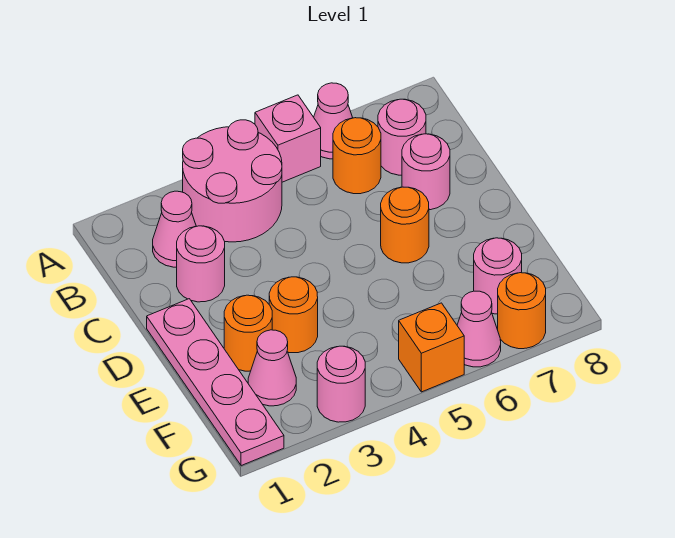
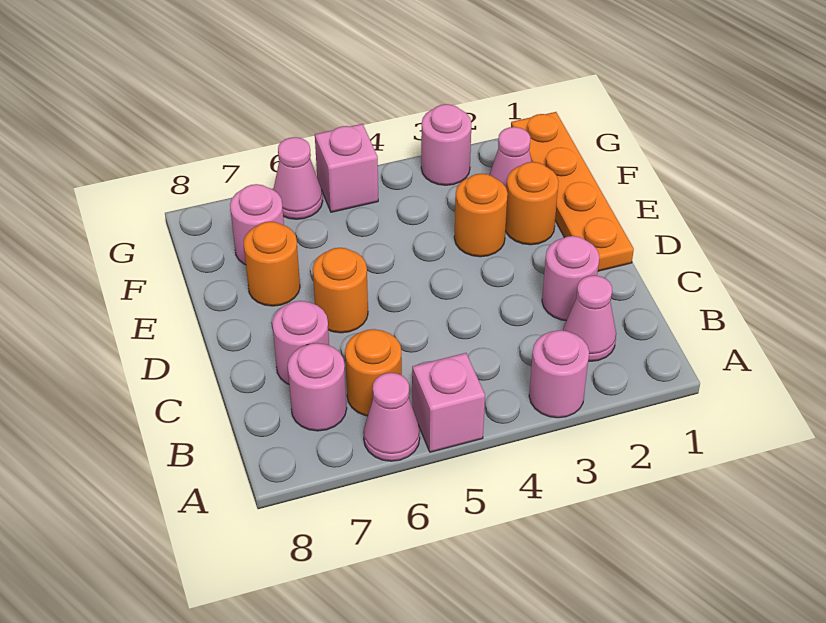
pink 2x2 round brick [183,120,282,242] -> pink 1x1 round brick [529,330,589,418]
pink 1x4 plate [147,299,284,466] -> orange 1x4 plate [511,112,634,271]
orange 1x1 brick [399,303,464,392] -> pink 1x1 brick [315,124,378,212]
orange 1x1 round brick [498,273,546,349] -> orange 1x1 round brick moved to [244,222,300,306]

